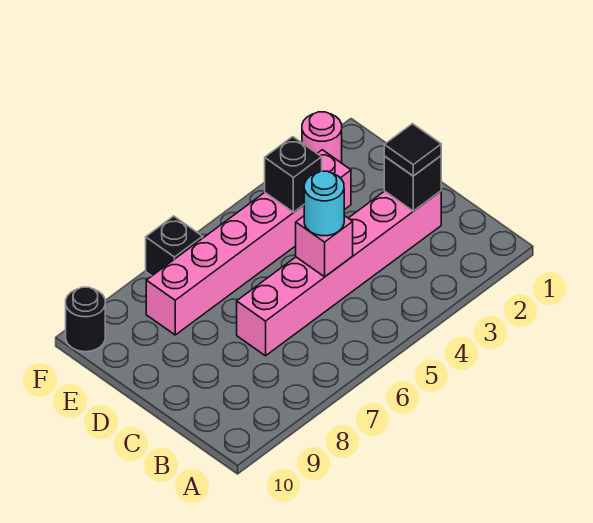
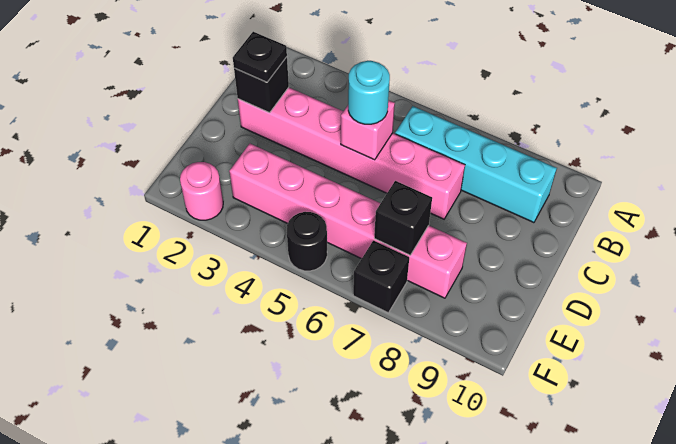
none -> cyan 1x4 brick [395,106,557,223]
black 1x1 tile [384,124,441,176] -> black 1x1 plate [233,32,287,82]
black 1x1 brick [265,137,322,212] -> black 1x1 brick moved to [374,181,432,255]
black 1x1 round brick [66,287,105,352] -> black 1x1 round brick moved to [287,212,327,271]

